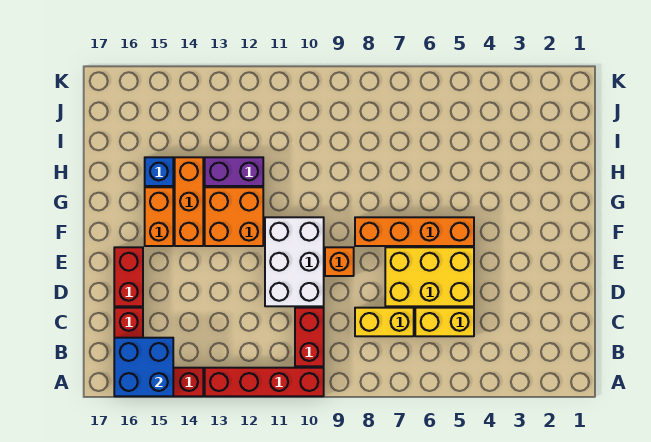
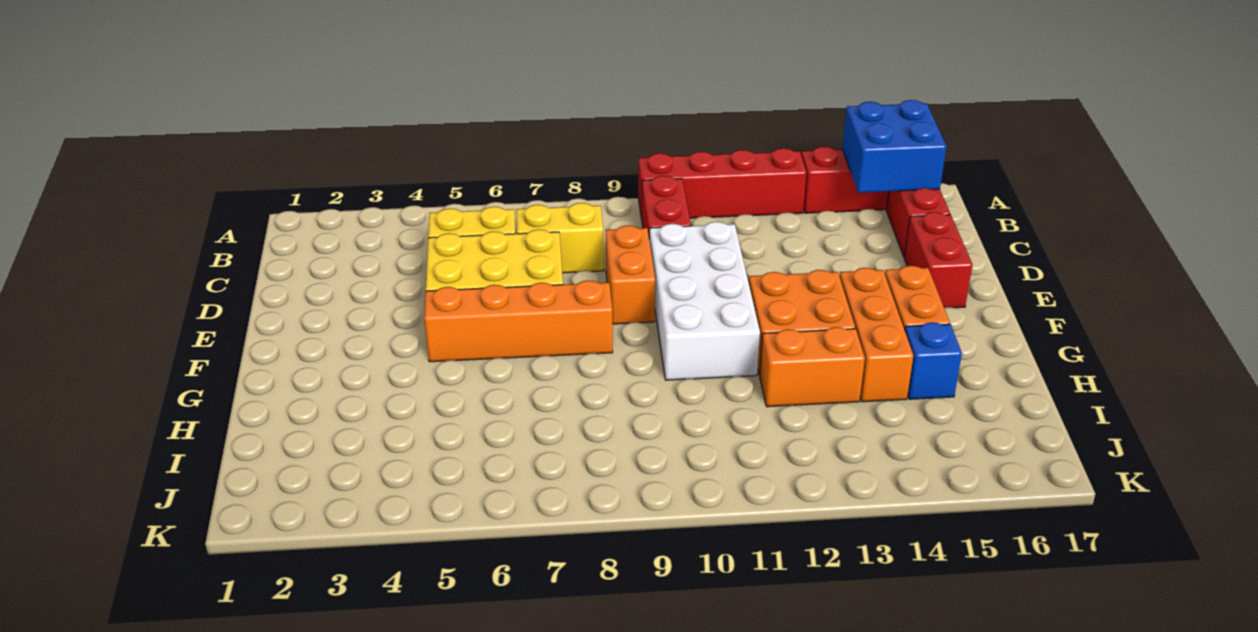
white 2x3 brick [265,217,324,306] -> white 2x4 brick [649,222,760,380]
orange 1x1 brick [325,247,354,276] -> orange 1x2 brick [606,226,655,324]
purple 1x2 brick [205,157,263,186] -> orange 1x2 brick [760,327,865,407]

